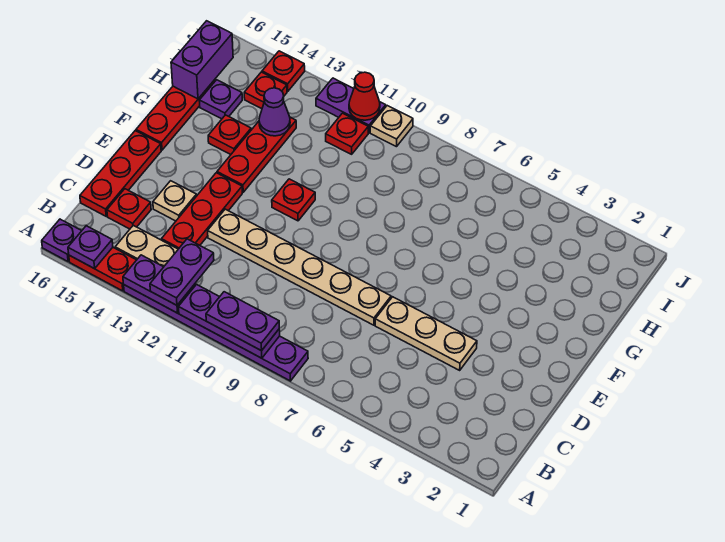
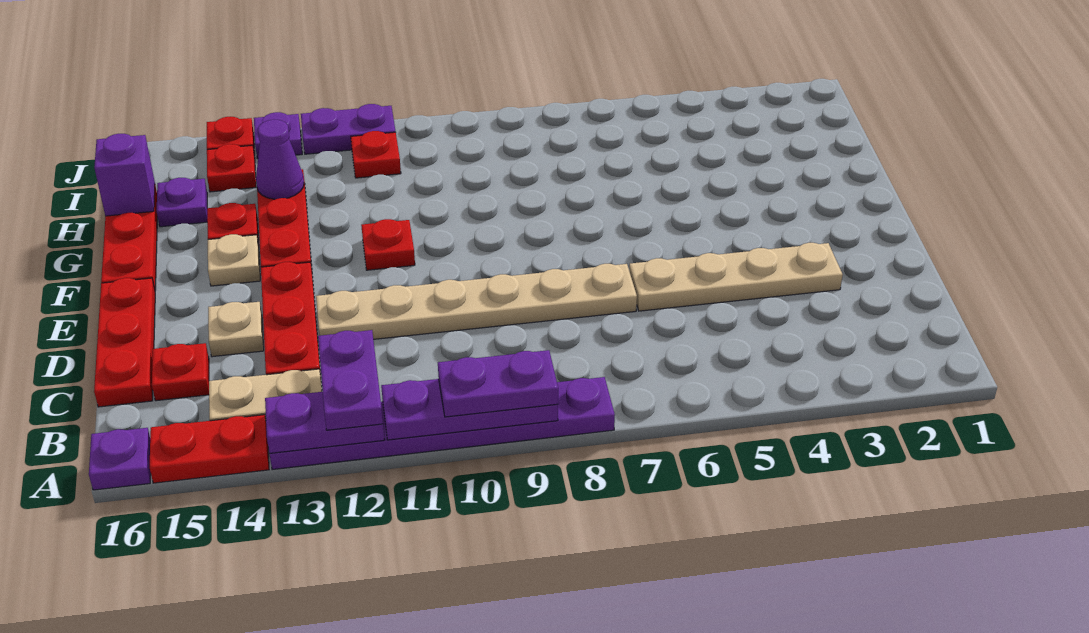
purple 1x1 plate [68,226,113,269] -> purple 1x1 plate moved to [254,112,302,159]
tan 1x3 plate [375,297,477,370] -> tan 1x4 plate [629,243,843,311]
purple 1x2 brick [171,21,233,99] -> purple 1x1 brick [94,134,155,216]
tan 1x1 plate [370,106,413,147] -> tan 1x1 plate moved to [208,234,260,286]
red 1x1 cone [349,72,380,120] -> none

